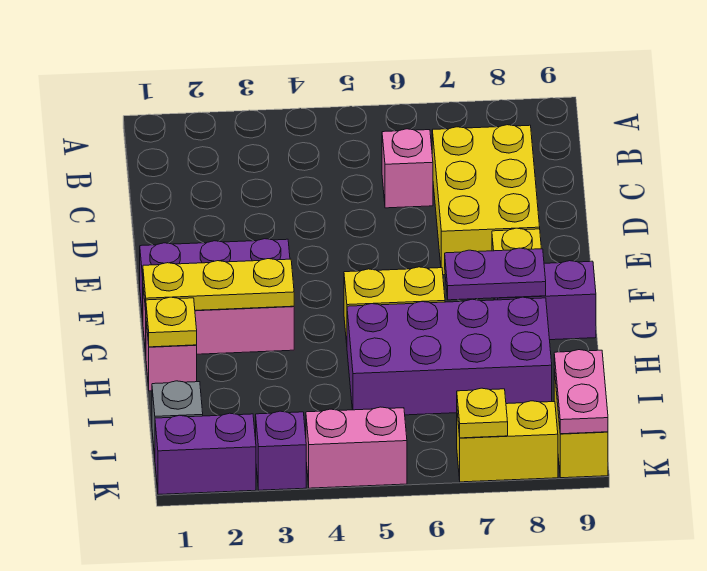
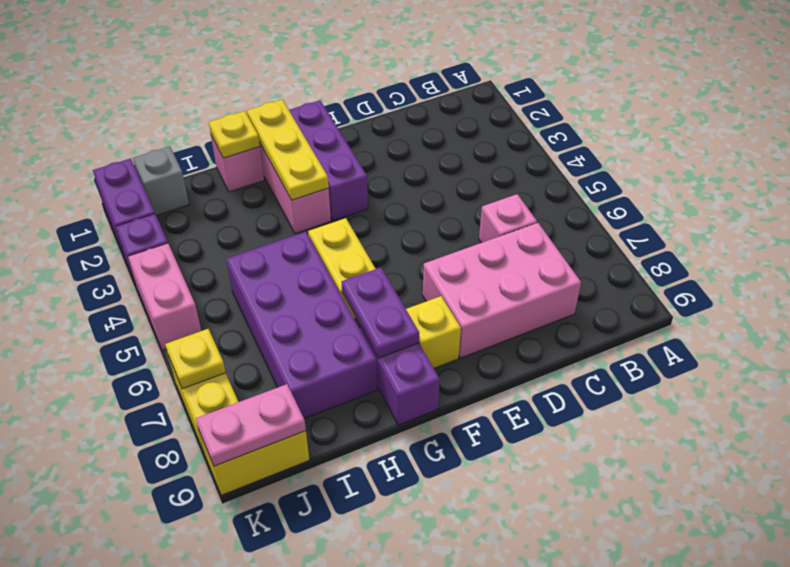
yellow 2x3 brick [432,125,540,275] -> pink 2x3 brick [423,223,581,358]

